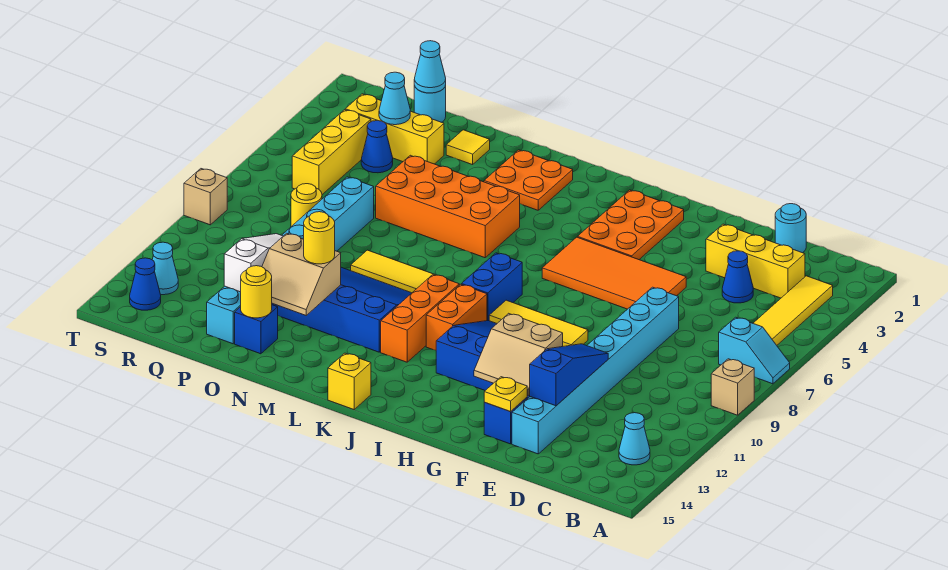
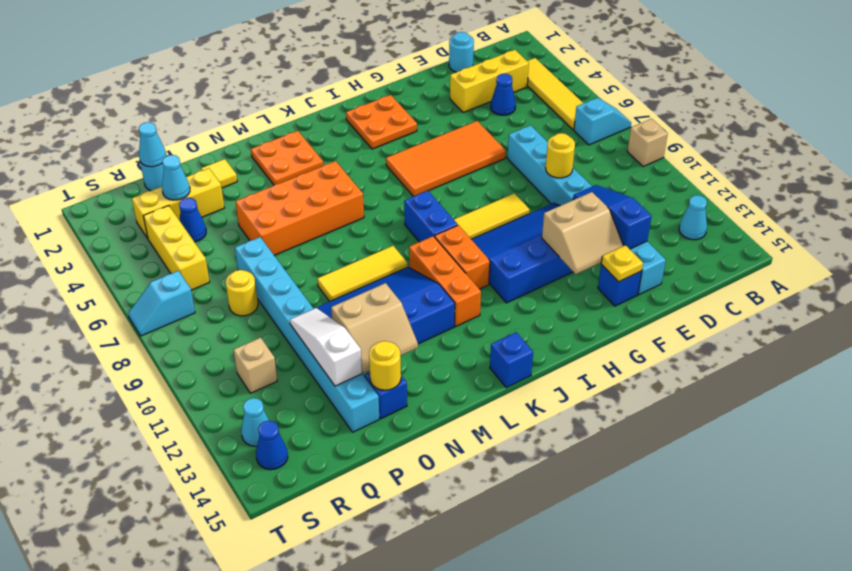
orange 2x3 plate [578,190,684,260] -> orange 2x2 plate [346,95,417,149]
yellow 1x1 brick [328,353,371,409] -> blue 1x1 brick [490,332,533,388]
yellow 1x1 round brick [304,212,335,264] -> yellow 1x1 round brick moved to [546,133,575,178]
none -> cyan 1x2 slope [128,271,195,336]
tan 1x1 brick [184,169,227,225] -> tan 1x1 brick moved to [234,338,277,393]

